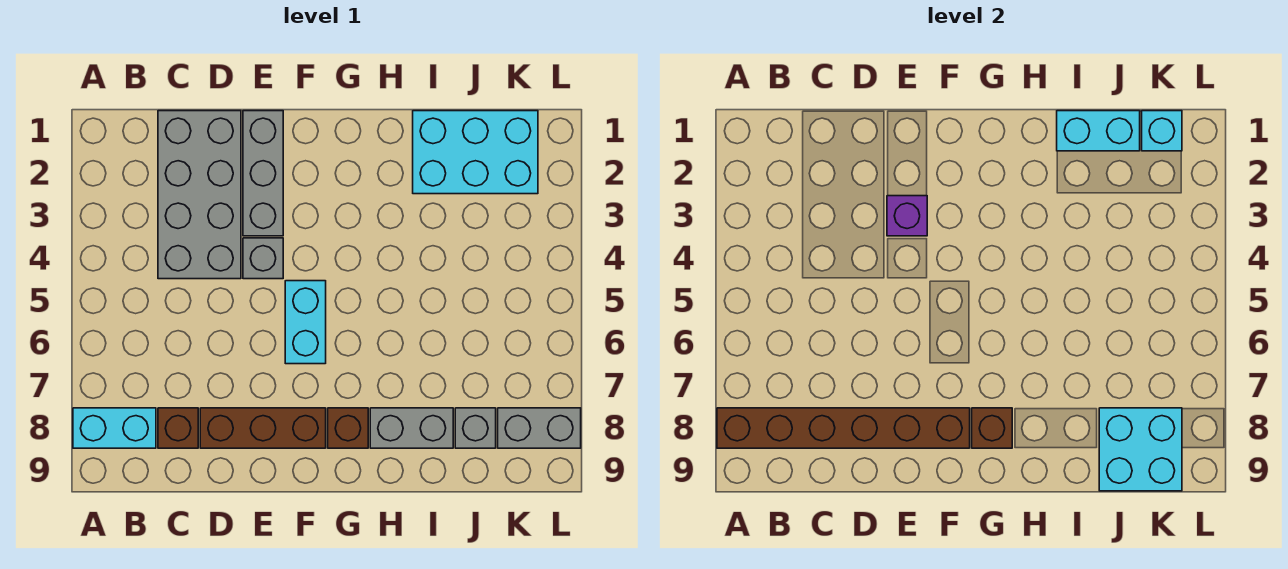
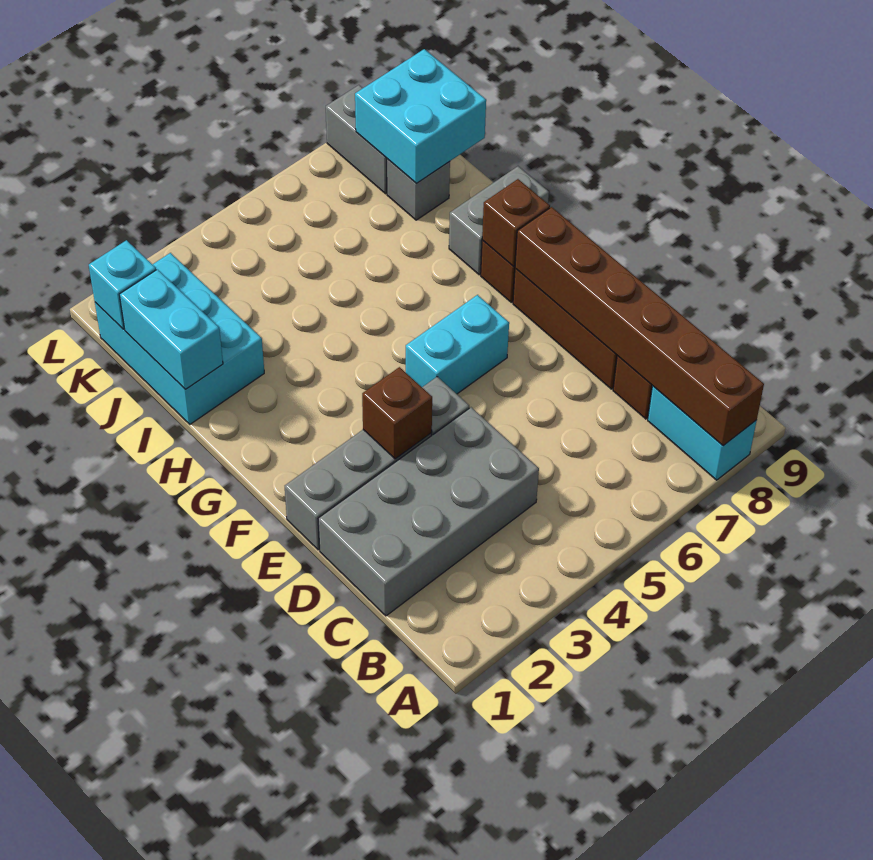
purple 1x1 brick [887,196,927,236] -> brown 1x1 brick [362,367,432,459]
grey 1x2 brick [370,408,453,448] -> grey 1x2 brick turned to [449,166,549,275]

